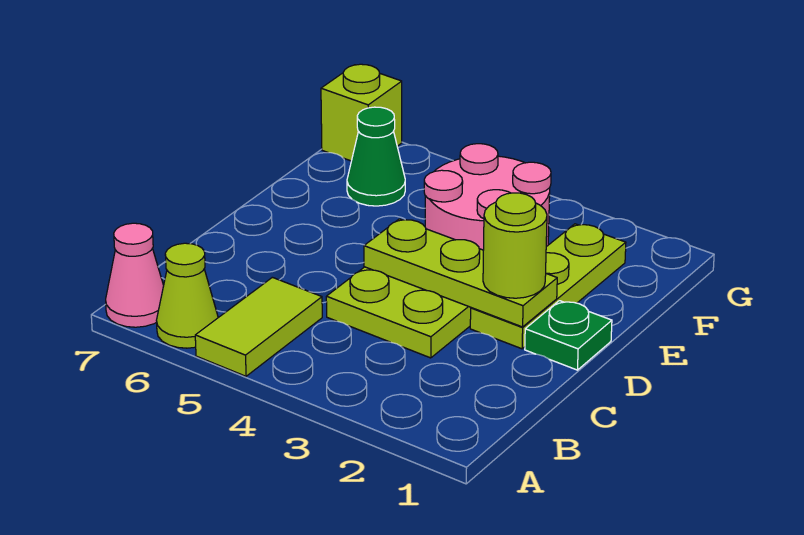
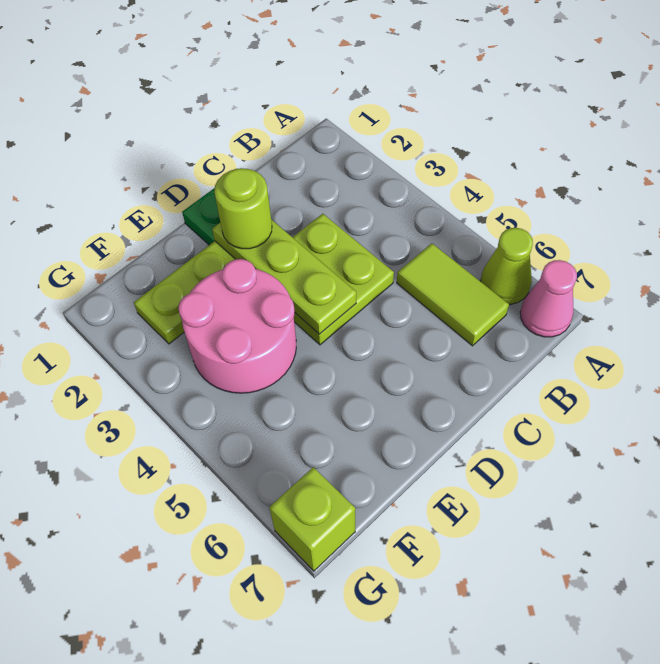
lime 1x2 tile [195,277,322,376] -> lime 1x2 tile turned to [397,243,509,346]
green 1x1 cone [347,107,405,206] -> none

